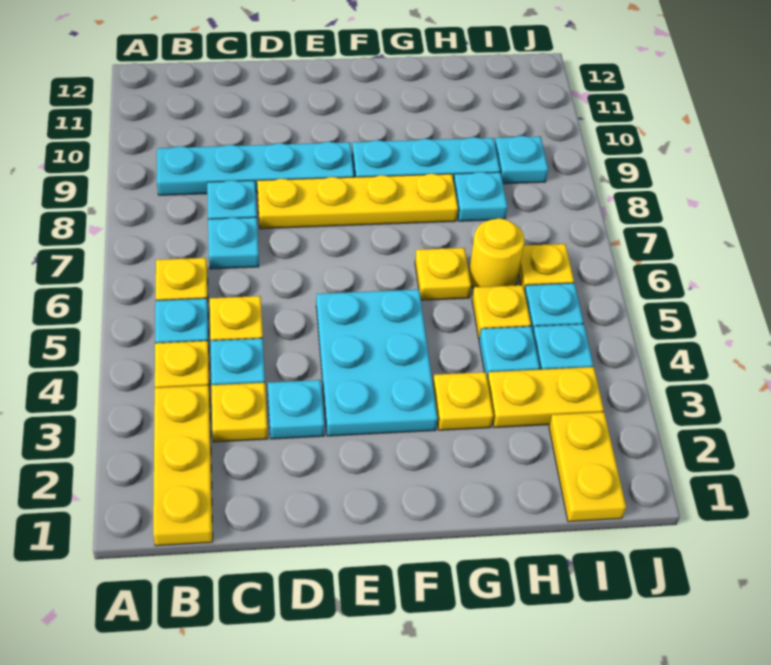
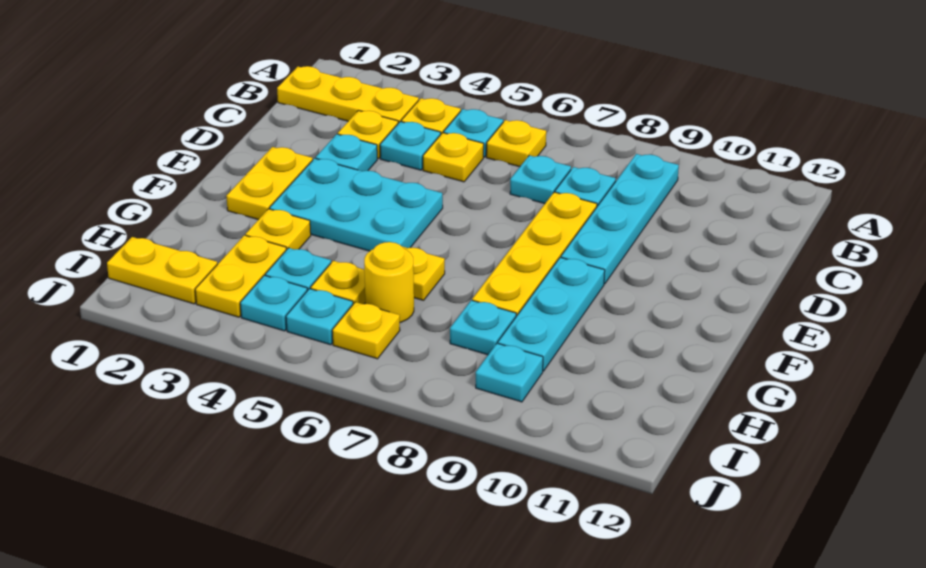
none -> yellow 1x2 plate [227,147,313,220]

